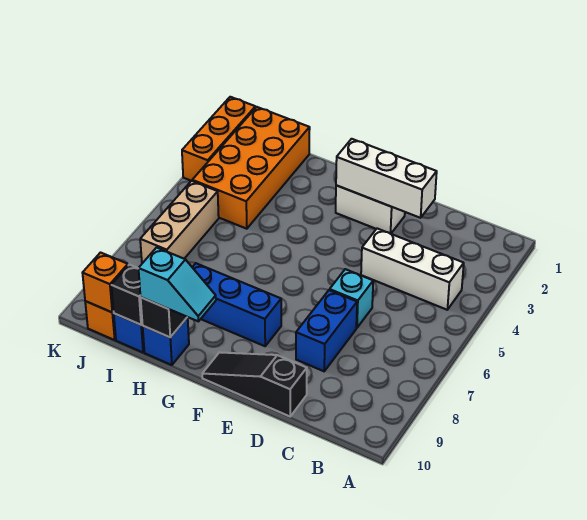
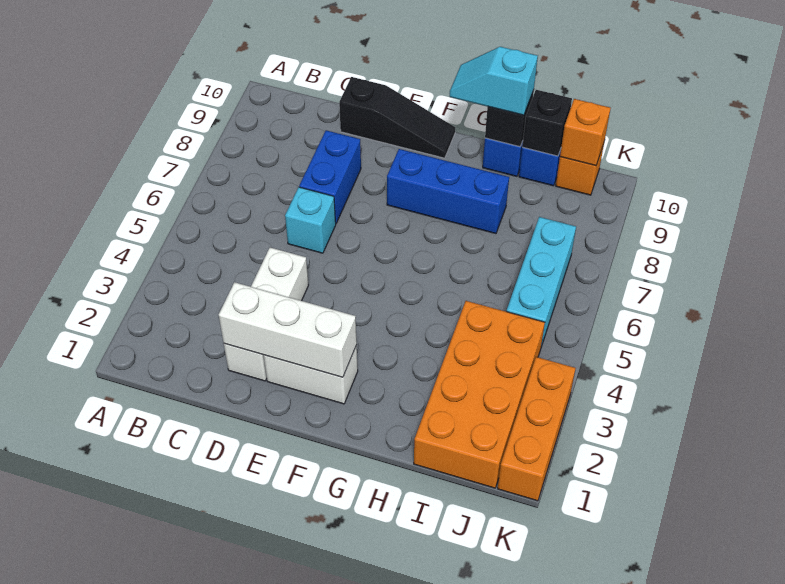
white 1x3 brick [361,229,464,310] -> white 1x3 brick turned to [224,248,308,381]
tan 1x3 brick [140,181,219,263] -> cyan 1x3 brick [506,217,576,347]

